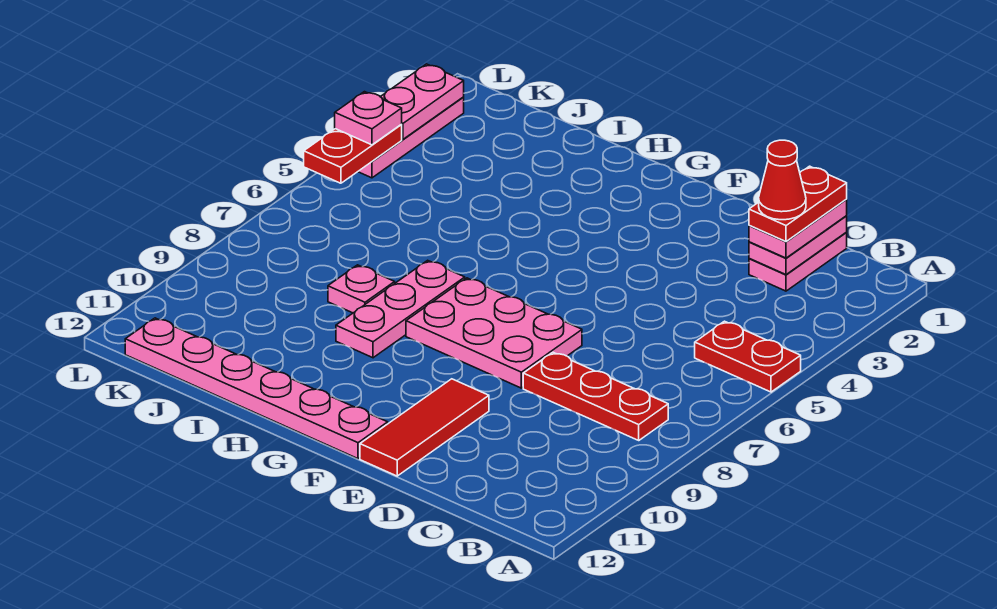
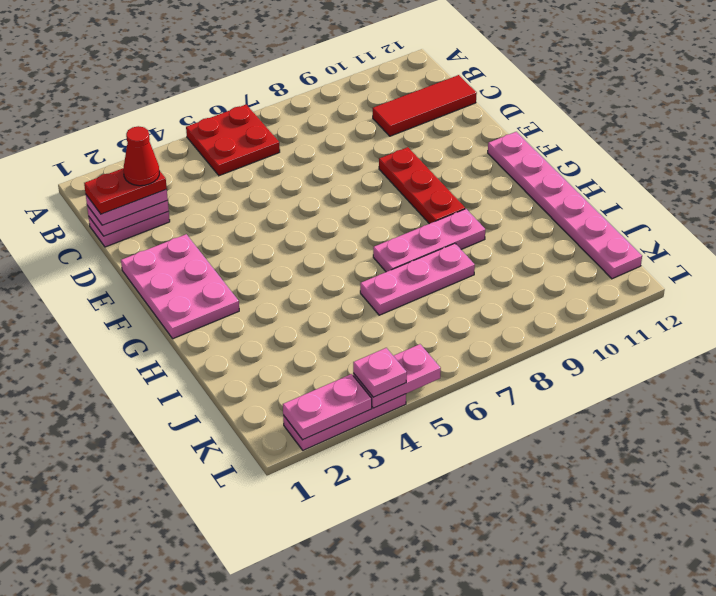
red 1x2 plate [695,321,801,392] -> red 2x2 plate [186,105,280,176]
red 1x3 plate [523,352,668,440] -> red 1x3 plate moved to [379,147,465,224]
pink 2x3 plate [406,278,582,388] -> pink 2x3 plate moved to [121,234,239,339]
red 1x3 tile [360,379,489,476] -> red 1x3 tile moved to [373,75,477,136]
pink 1x1 plate [328,265,395,313] -> pink 1x3 plate [360,243,475,315]
red 1x2 plate [304,125,402,183] -> pink 1x2 plate [353,344,441,408]

